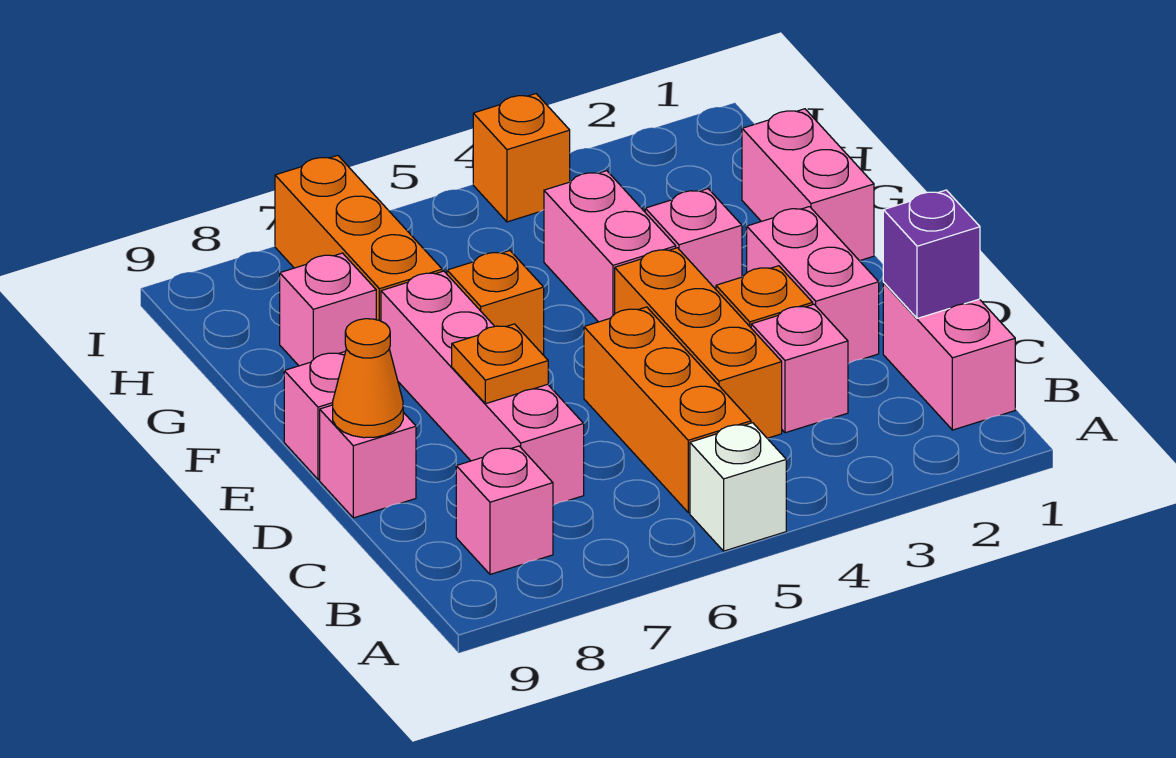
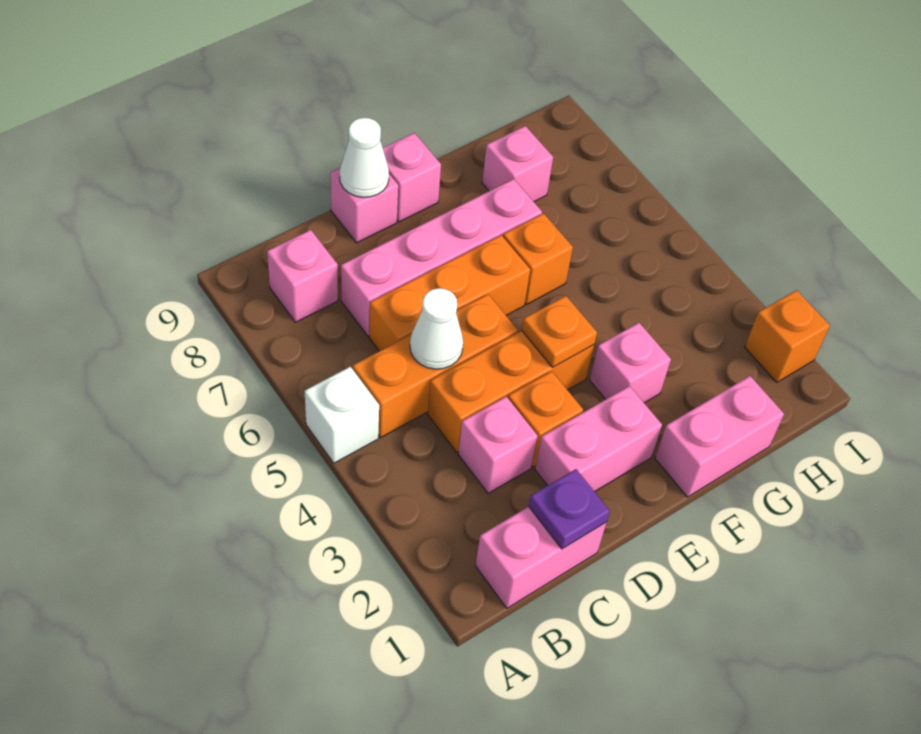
purple 1x1 brick [883,190,980,318] -> purple 1x1 plate [529,469,610,549]
none -> white 1x1 cone [410,288,463,369]
orange 1x1 plate [452,324,548,404] -> orange 1x1 plate moved to [522,296,597,367]
orange 1x1 cone [333,319,403,438] -> white 1x1 cone [340,118,389,197]
pink 1x2 brick [544,171,676,322] -> none
orange 1x3 brick [275,155,442,321] -> orange 1x3 brick moved to [369,235,530,351]
orange 1x1 brick [473,94,570,222] -> orange 1x1 brick moved to [745,290,830,382]

